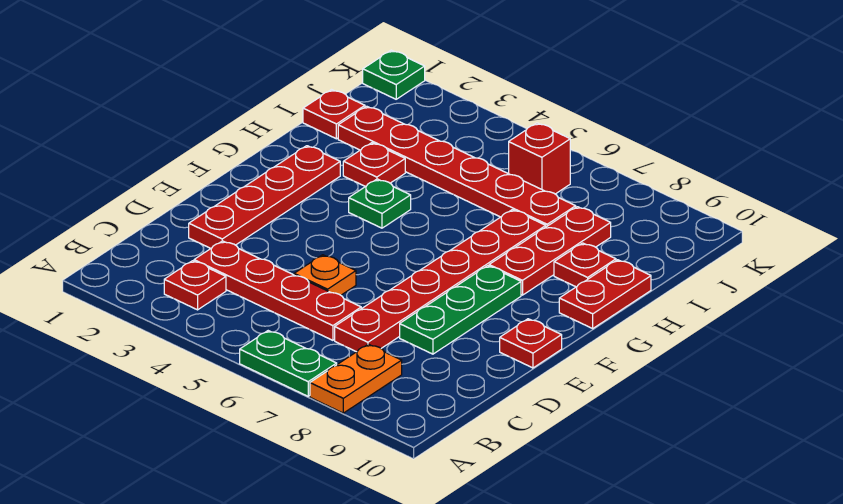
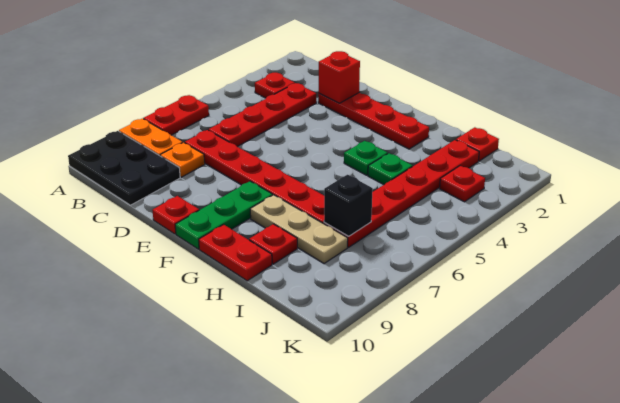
green 1x2 plate [240,331,337,396] -> red 1x2 plate [143,95,209,135]
none -> black 2x3 plate [68,131,180,205]
orange 1x1 plate [294,255,356,295] -> orange 1x1 plate moved to [160,143,205,177]
green 1x3 plate [400,266,521,354] -> green 1x3 plate turned to [175,181,273,249]
red 1x3 plate [489,207,611,295] -> tan 1x3 plate [250,195,348,264]
red 1x1 plate [343,143,405,187] -> red 1x1 plate moved to [440,166,485,202]
none -> black 1x1 brick [324,175,373,236]
red 1x1 brick [509,123,570,194] -> red 1x1 brick moved to [318,51,360,103]
green 1x1 plate [363,50,425,99] -> green 1x1 plate moved to [368,153,412,185]

